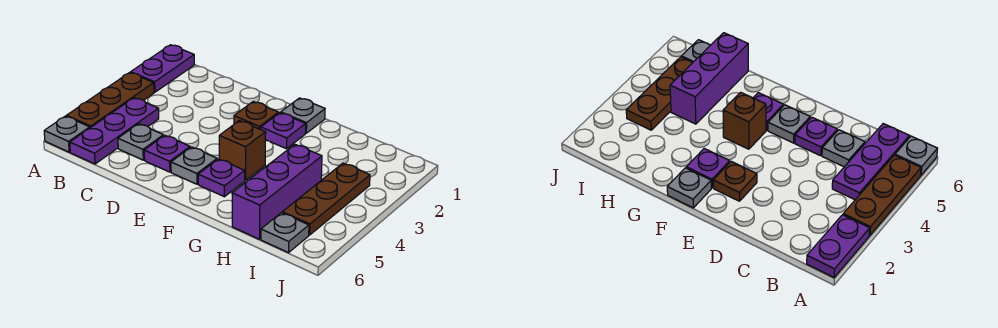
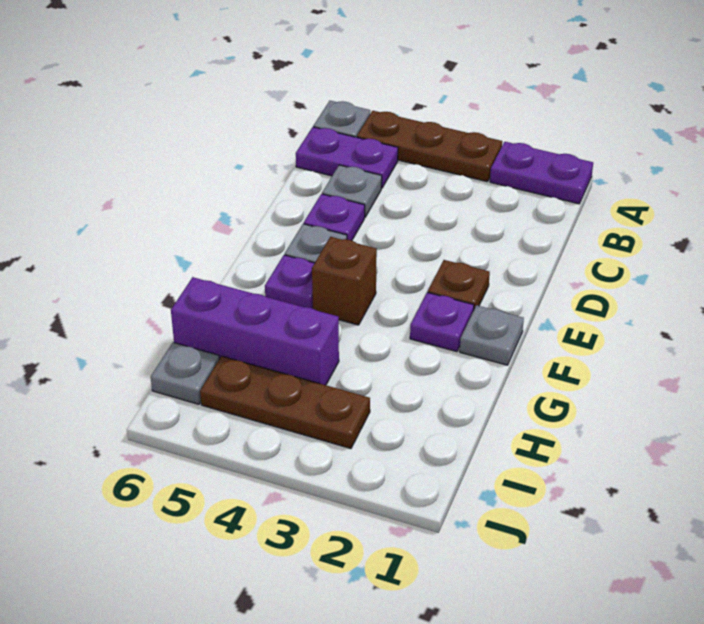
purple 1x3 plate [70,98,159,164] -> purple 1x2 plate [296,127,398,188]

